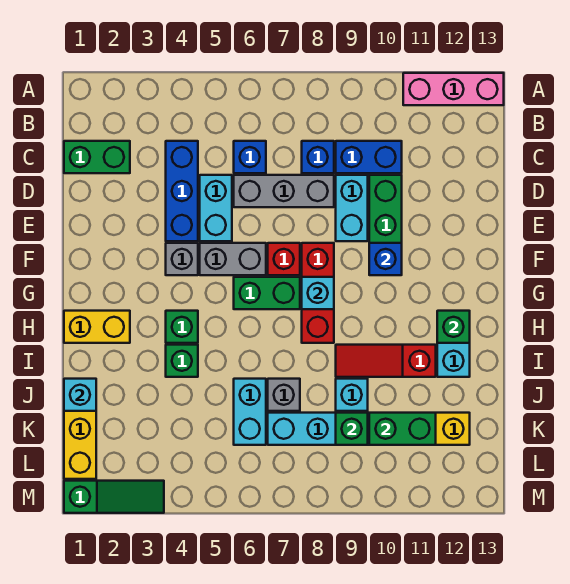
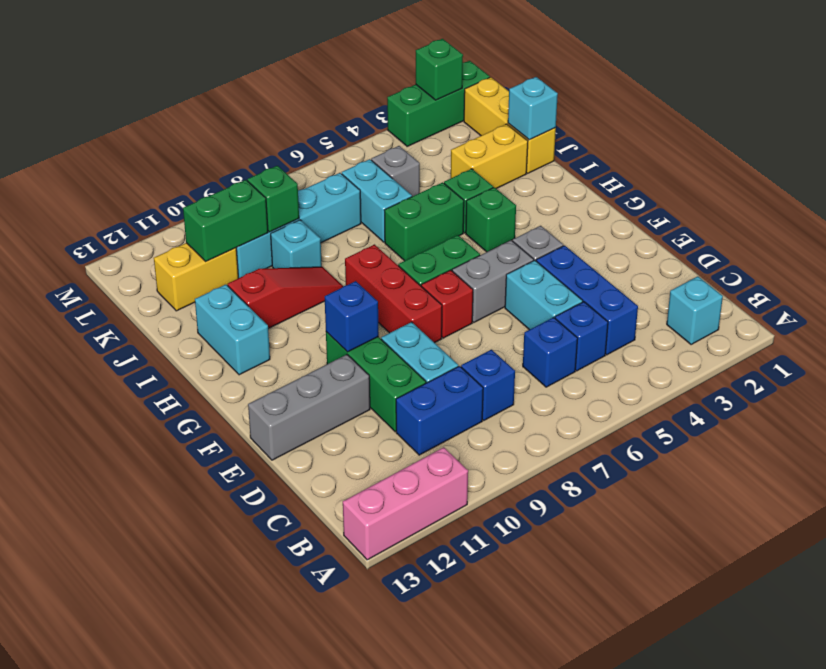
green 1x2 brick [64,141,130,173] -> green 1x2 brick moved to [384,182,464,261]
none -> blue 1x1 brick [555,302,608,371]
grey 1x3 brick [234,175,334,207] -> grey 1x3 brick moved to [248,355,370,460]
cyan 1x1 brick [302,277,334,309] -> cyan 1x1 brick moved to [667,276,723,345]
yellow 1x2 brick [64,311,130,343] -> yellow 1x2 brick moved to [451,124,528,189]
green 1x1 brick [437,311,470,343] -> green 1x1 brick moved to [416,39,463,100]
grey 1x1 brick [268,379,300,411] -> grey 1x1 brick moved to [371,146,420,197]
green 1x3 slope [64,481,164,513] -> green 1x3 brick [387,61,490,146]

